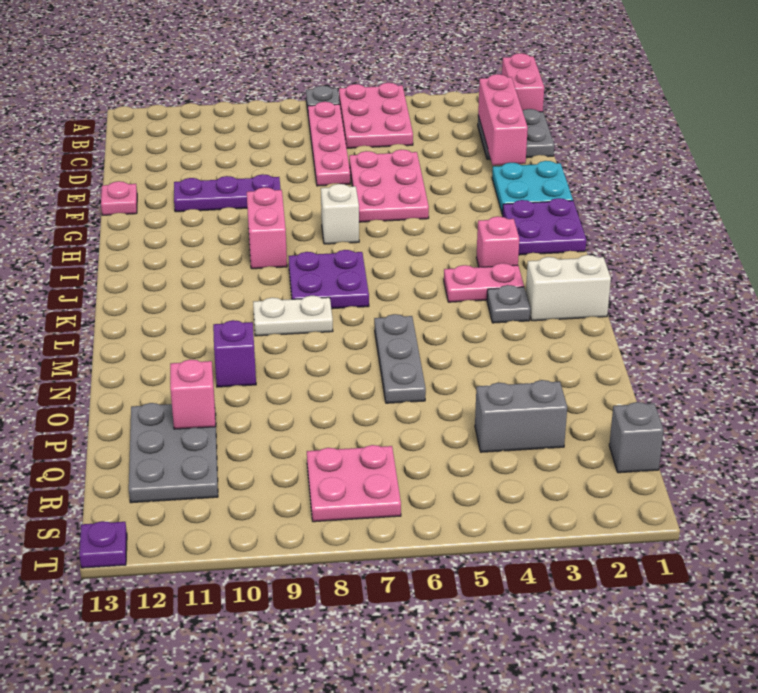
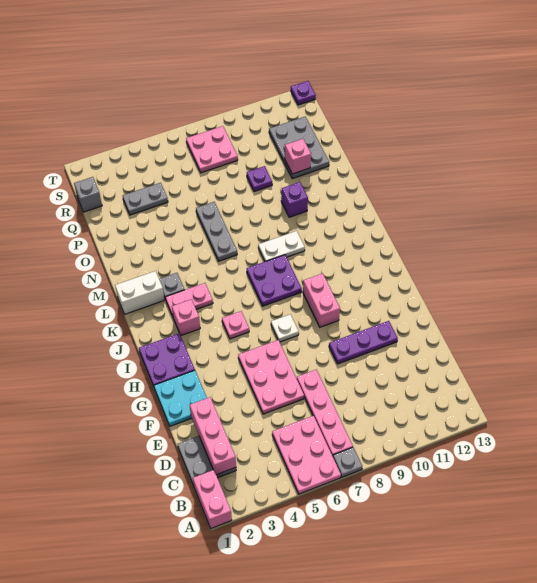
pink 1x1 plate [101,181,137,215] -> pink 1x1 plate moved to [222,311,249,339]
white 1x1 brick [321,184,359,244] -> white 1x1 plate [271,315,299,342]
none -> purple 1x1 plate [247,166,272,192]
grey 1x2 brick [475,380,567,452] -> grey 1x2 plate [123,183,168,215]

